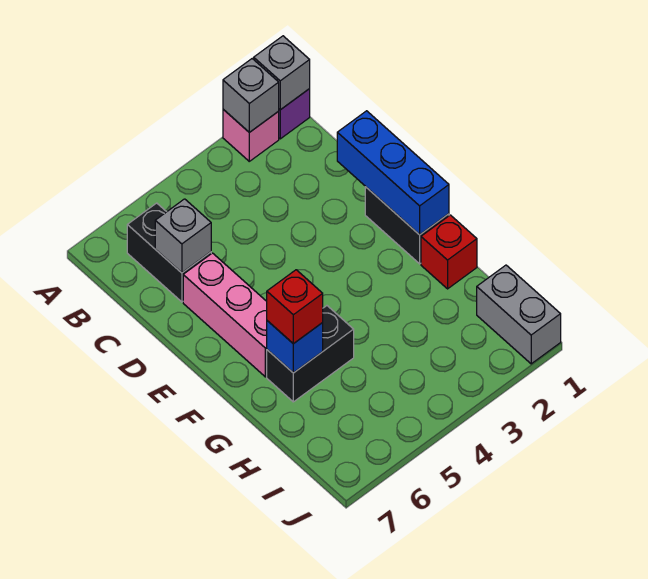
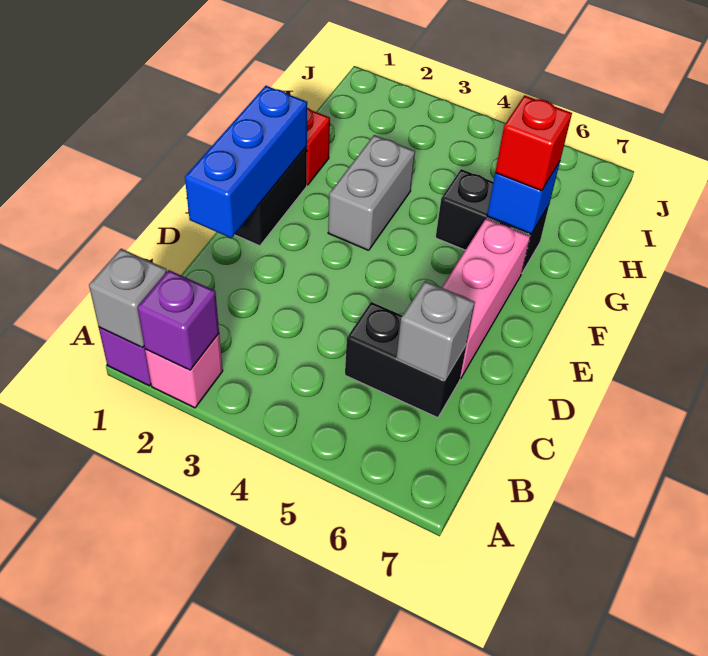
grey 1x1 brick [223,59,279,132] -> purple 1x1 brick [138,270,219,370]
black 1x2 brick [127,203,211,302] -> black 1x2 brick turned to [345,302,467,418]
grey 1x2 brick [477,265,561,364] -> grey 1x2 brick moved to [328,135,415,250]

